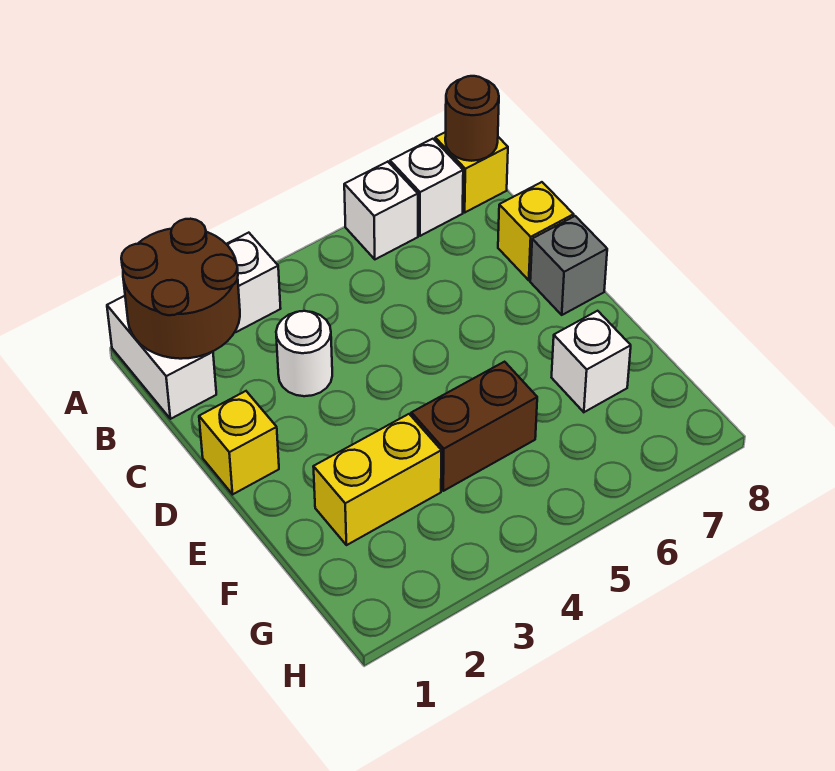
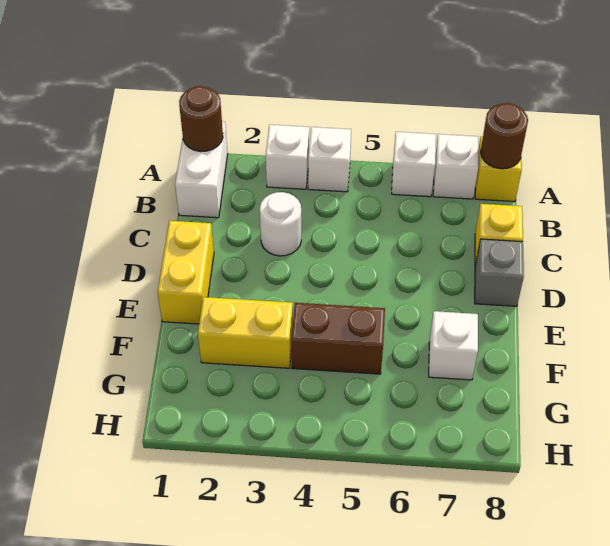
brown 2x2 round brick [121,219,240,359] -> brown 1x1 round brick [179,86,223,152]
none -> white 1x1 brick [308,127,351,192]
yellow 1x1 brick [199,391,279,494] -> yellow 1x2 brick [158,221,214,324]

